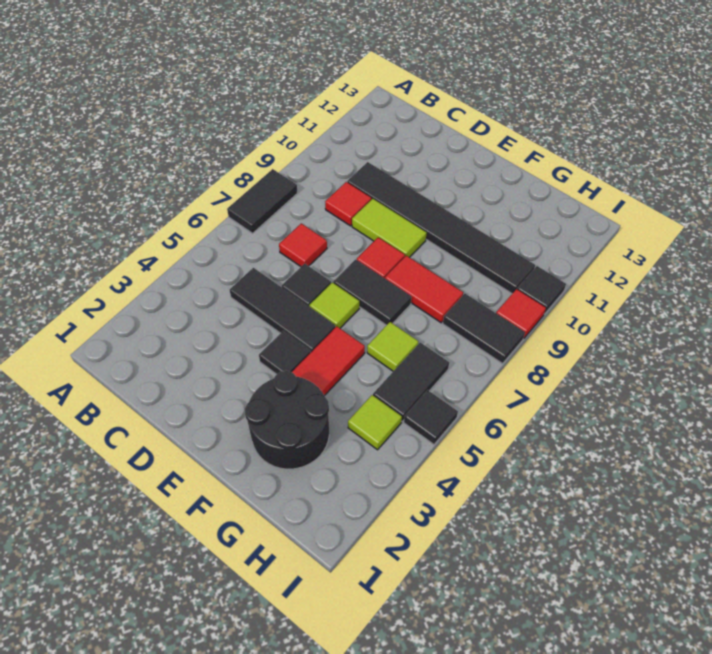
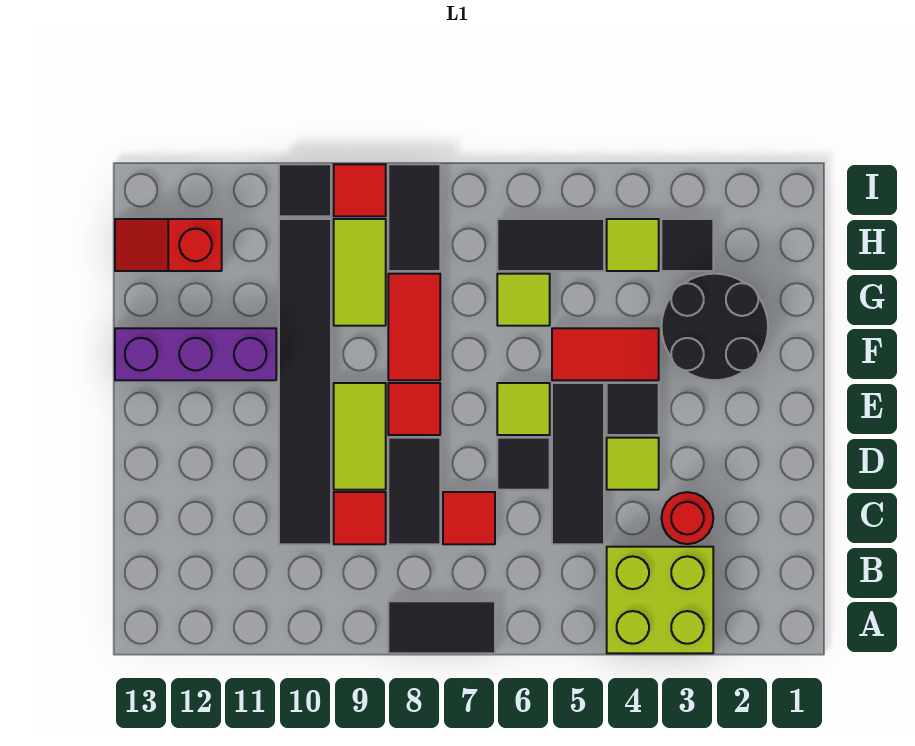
none -> lime 2x2 brick [607,547,713,653]
none -> red 1x1 round brick [661,492,713,544]
none -> lime 1x1 tile [607,438,659,490]
black 1x2 tile [333,260,411,325] -> black 1x2 tile moved to [388,438,440,544]
none -> purple 1x3 brick [115,328,276,380]
none -> lime 1x2 tile [334,219,386,326]
none -> red 1x2 slope [115,219,222,271]
black 1x1 tile [404,390,458,444] -> black 1x1 tile moved to [661,219,713,271]

